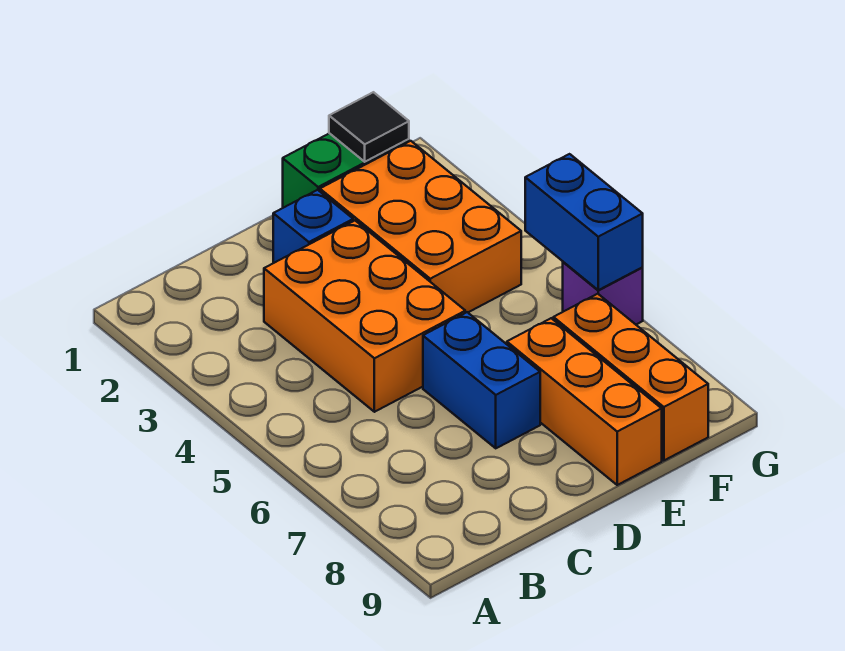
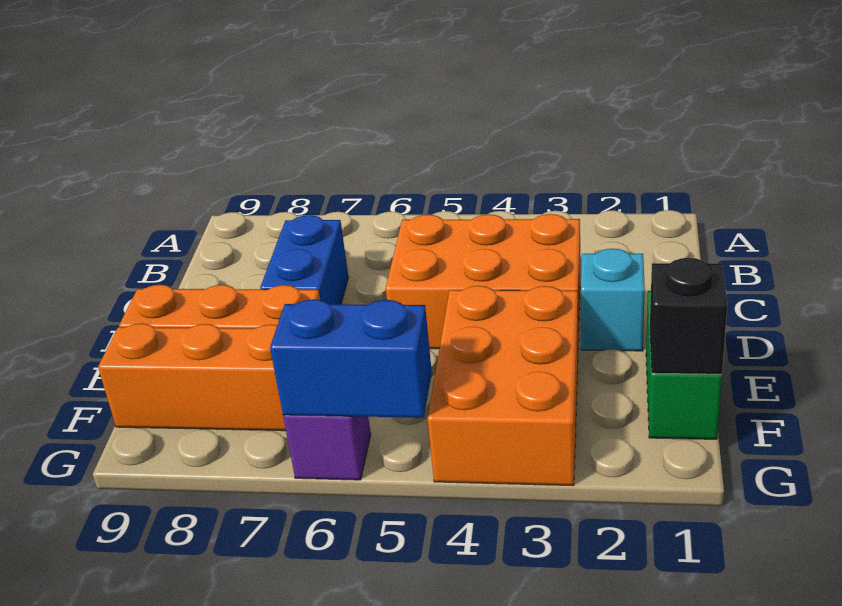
blue 1x1 brick [273,190,353,263] -> cyan 1x1 brick [581,249,645,351]
blue 1x2 brick [423,312,540,448] -> blue 1x2 brick turned to [260,215,349,304]
orange 2x3 brick [320,141,521,313] -> orange 2x3 brick turned to [428,286,578,486]
black 1x1 tile [329,92,409,162] -> black 1x1 brick [650,258,727,374]

